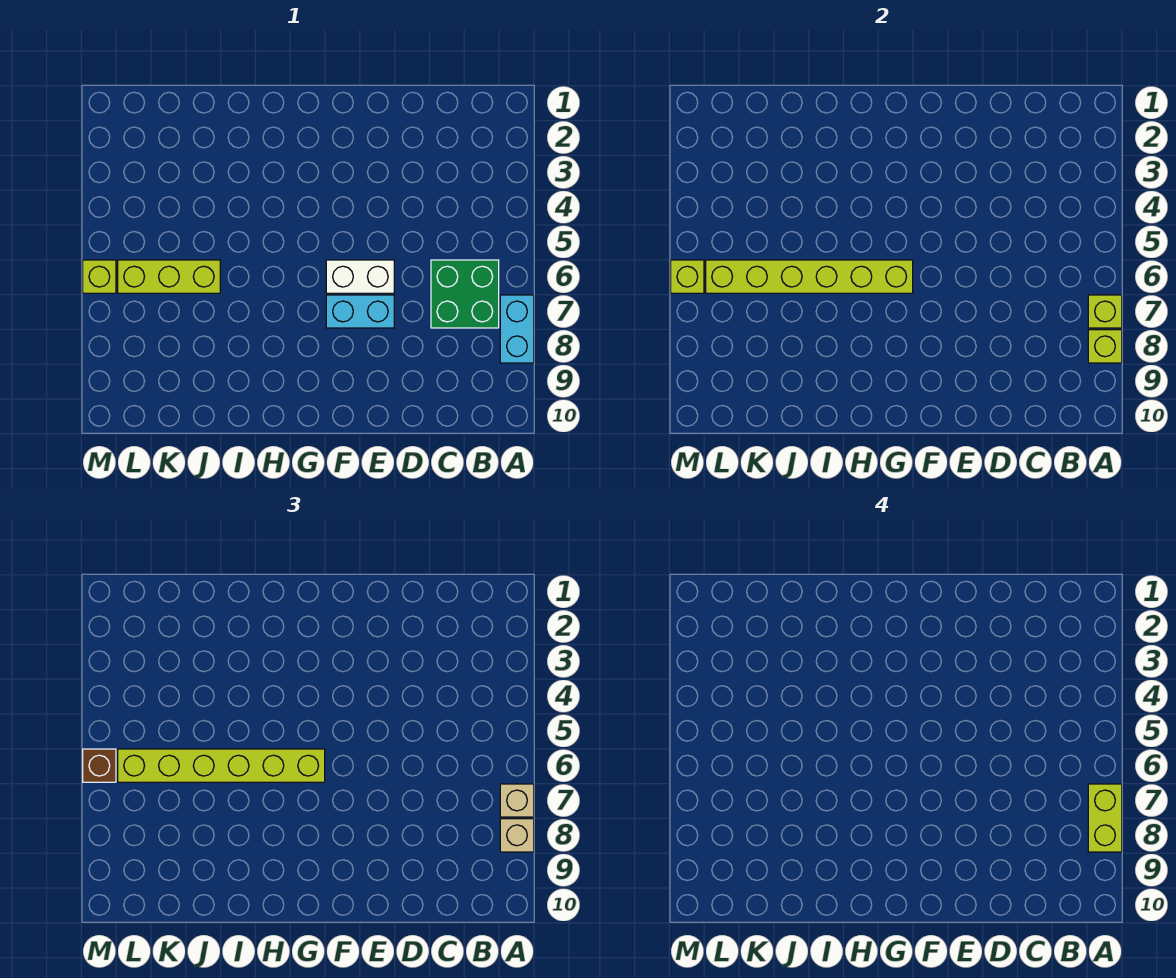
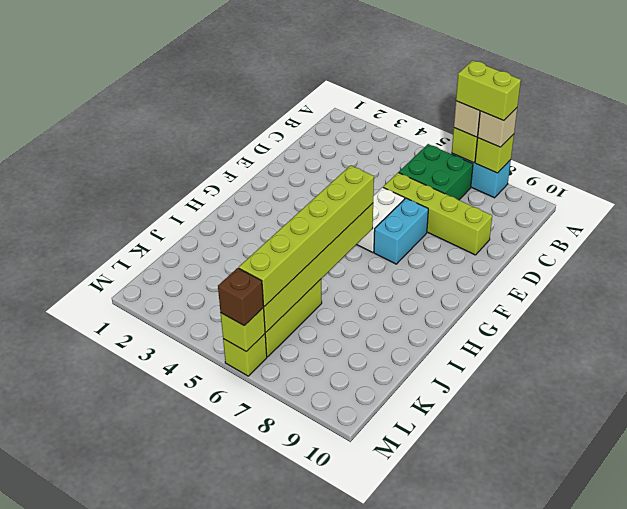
none -> lime 1x4 brick [383,172,492,255]

